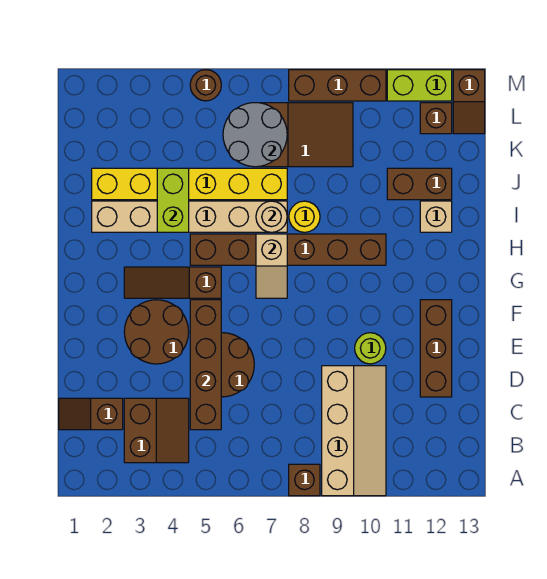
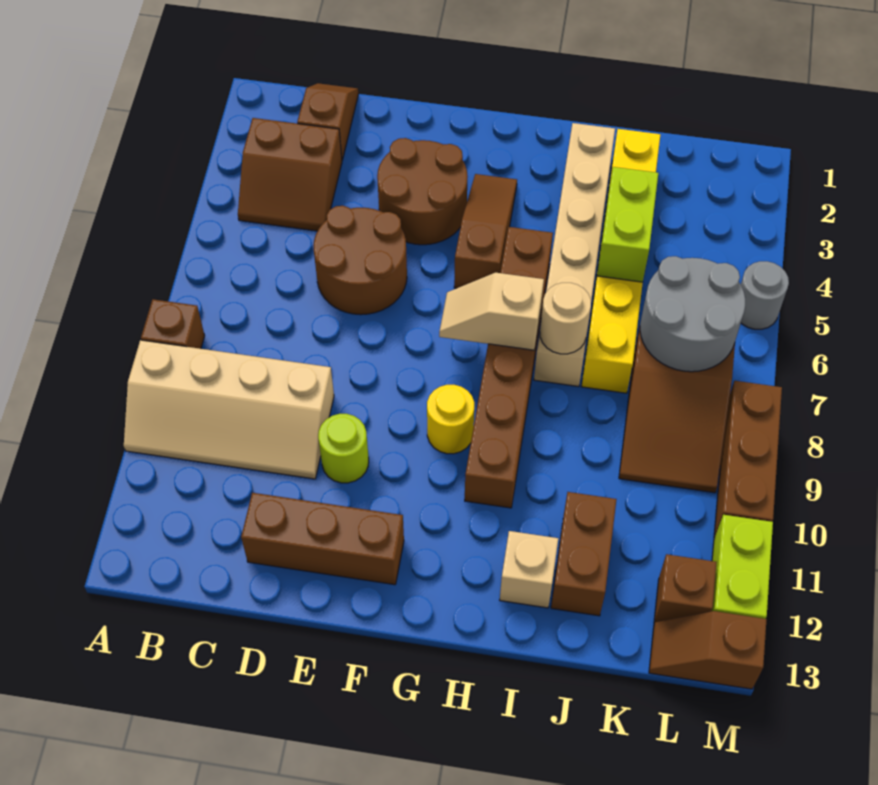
brown 1x4 brick [190,300,221,430] -> none
lime 1x2 brick [157,168,189,232] -> lime 1x2 brick turned to [597,167,658,282]
yellow 1x1 round brick [289,201,320,232] -> yellow 1x1 round brick moved to [427,385,474,454]
brown 1x1 round brick [190,70,221,101] -> grey 1x1 round brick [741,261,789,329]

